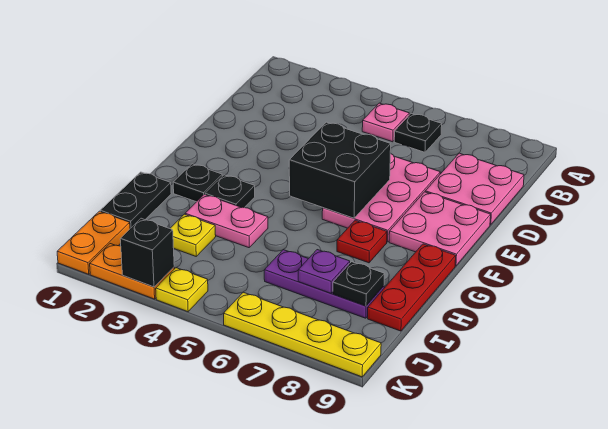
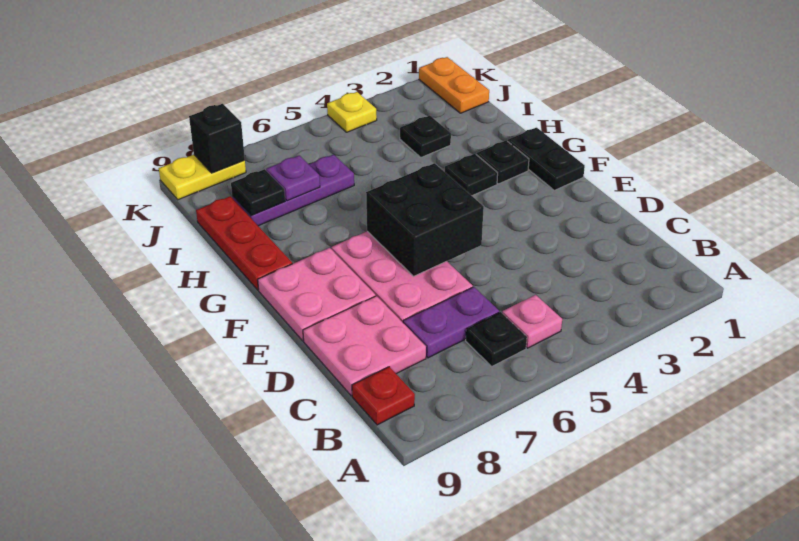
none -> purple 1x2 plate [403,287,499,358]
red 1x1 plate [337,220,387,263] -> red 1x1 plate moved to [352,367,415,425]
black 1x2 plate [100,172,171,228] -> black 1x2 plate moved to [508,128,585,190]
pink 1x2 plate [185,194,268,248] -> none
yellow 1x1 plate [170,214,216,256] -> black 1x1 plate [400,116,451,157]
orange 1x2 plate [90,244,174,299] -> none
black 1x1 brick [120,218,174,287] -> black 1x1 brick moved to [189,104,245,173]
yellow 1x4 plate [224,292,381,377] -> yellow 1x2 plate [159,155,246,200]

